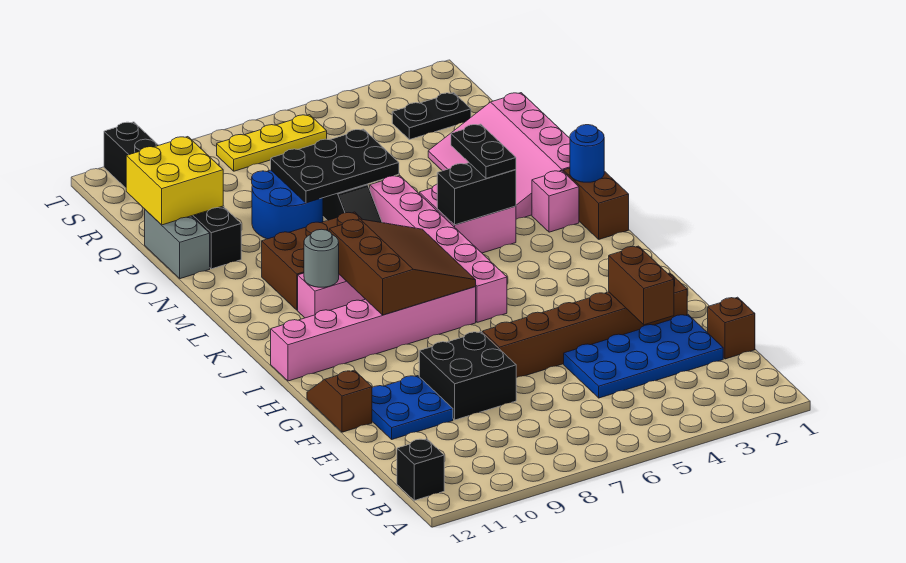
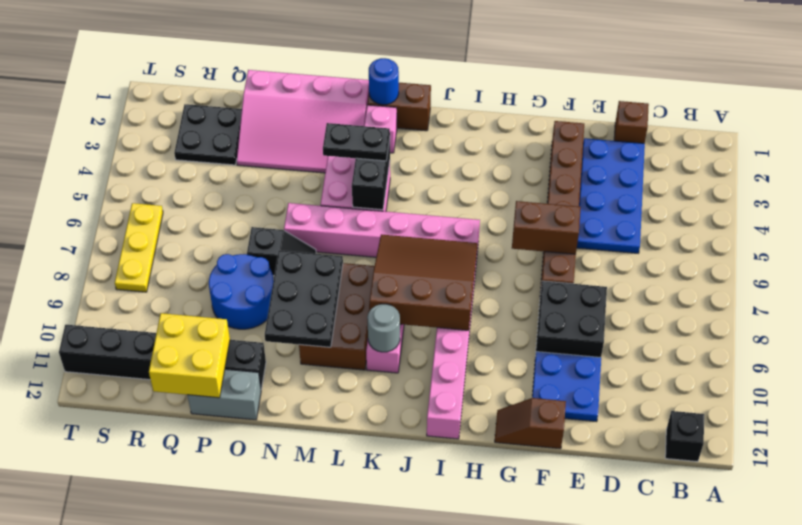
brown 1x2 brick [609,246,674,325] -> brown 1x2 brick moved to [512,201,581,254]
black 2x3 plate [271,129,399,203] -> black 2x3 plate moved to [265,250,343,347]
black 1x2 plate [392,93,471,140] -> black 2x2 plate [174,104,242,165]

